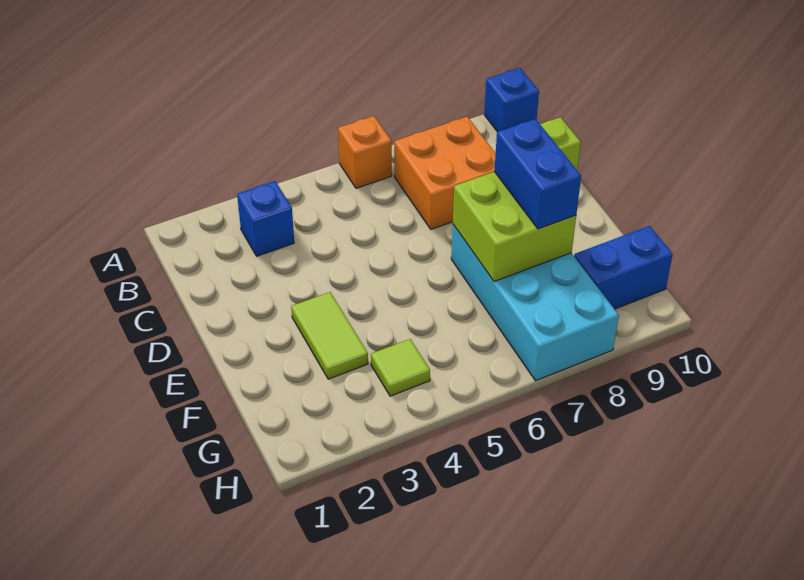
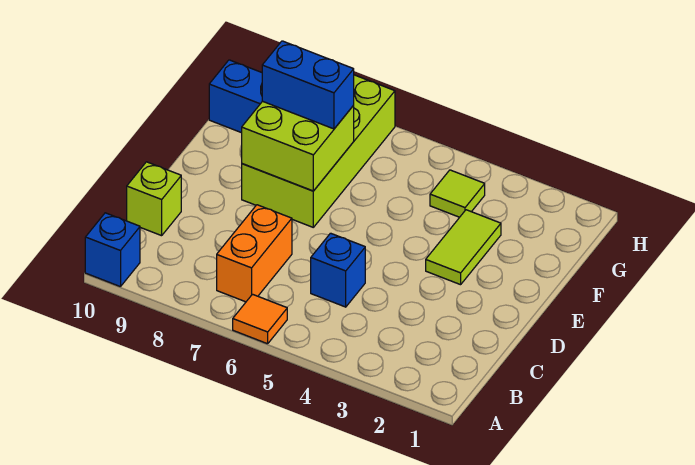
orange 1x1 brick [338,116,392,188] -> orange 1x1 tile [233,294,287,344]
blue 1x1 brick [237,181,294,256] -> blue 1x1 brick moved to [311,233,365,307]
orange 2x2 brick [394,117,496,229] -> orange 1x2 brick [217,205,292,302]
cyan 2x4 brick [451,225,619,381] -> lime 2x4 brick [242,75,395,227]
blue 1x2 brick [494,119,581,229] -> blue 1x2 brick turned to [262,41,354,129]

